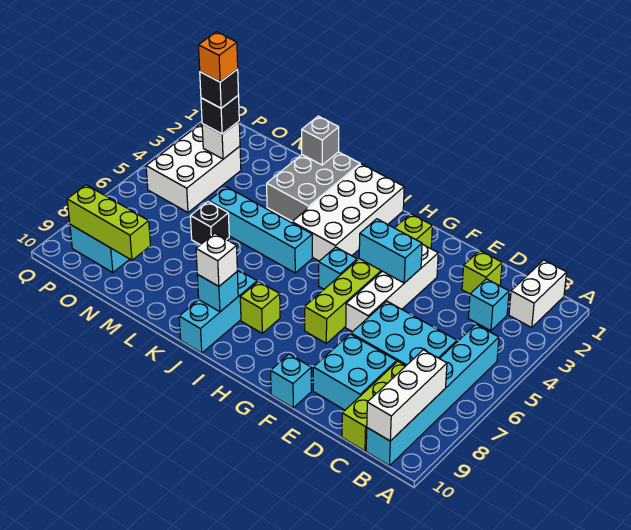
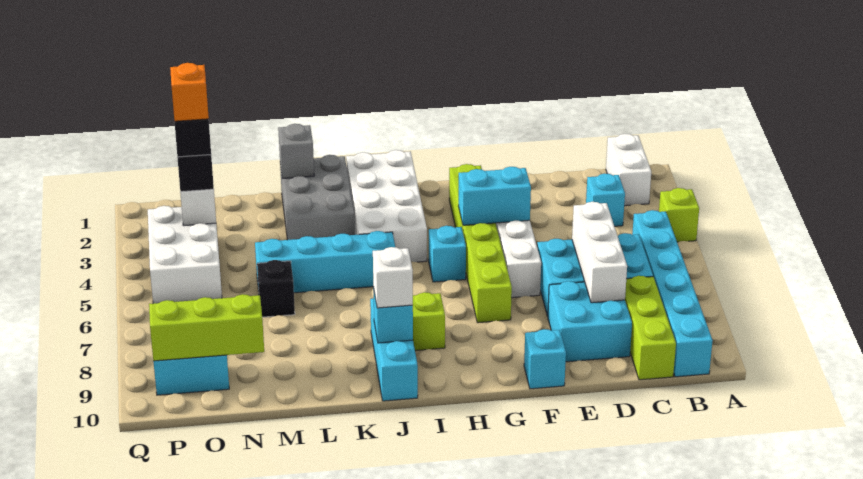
white 1x3 brick [367,350,447,441] -> white 1x3 brick moved to [572,202,627,303]
lime 1x1 brick [462,251,502,294] -> lime 1x1 brick moved to [659,188,699,242]

